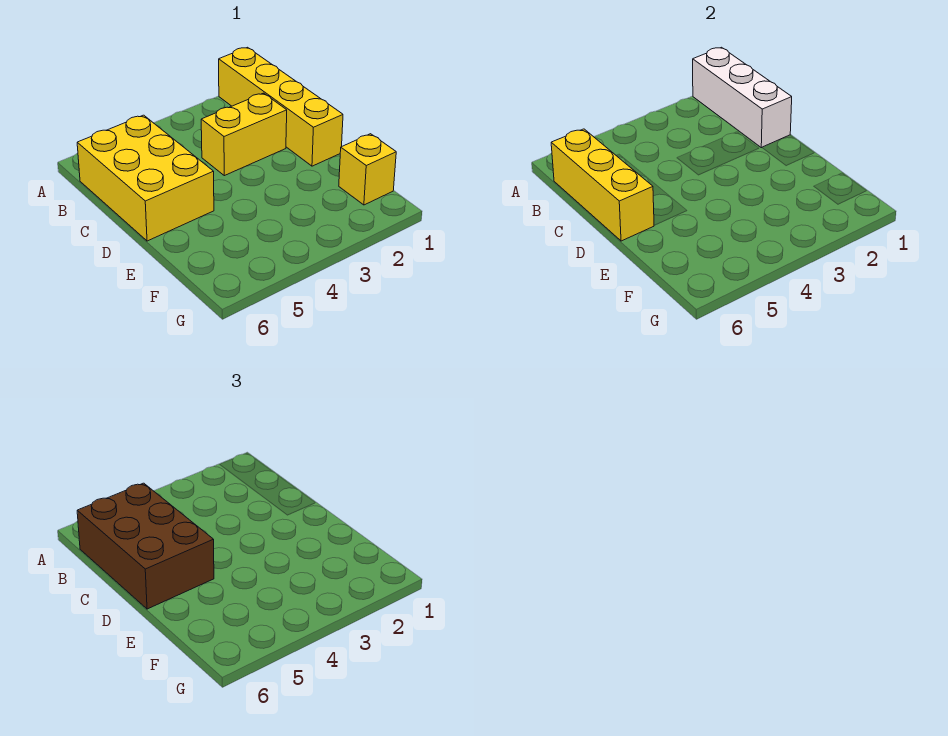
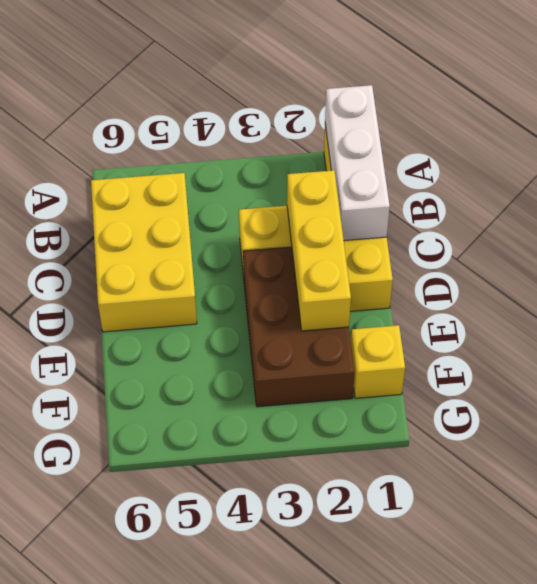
brown 2x3 brick [77,483,214,609] -> brown 2x3 brick moved to [243,247,355,407]
yellow 1x3 brick [551,129,654,241] -> yellow 1x3 brick moved to [287,170,351,331]

